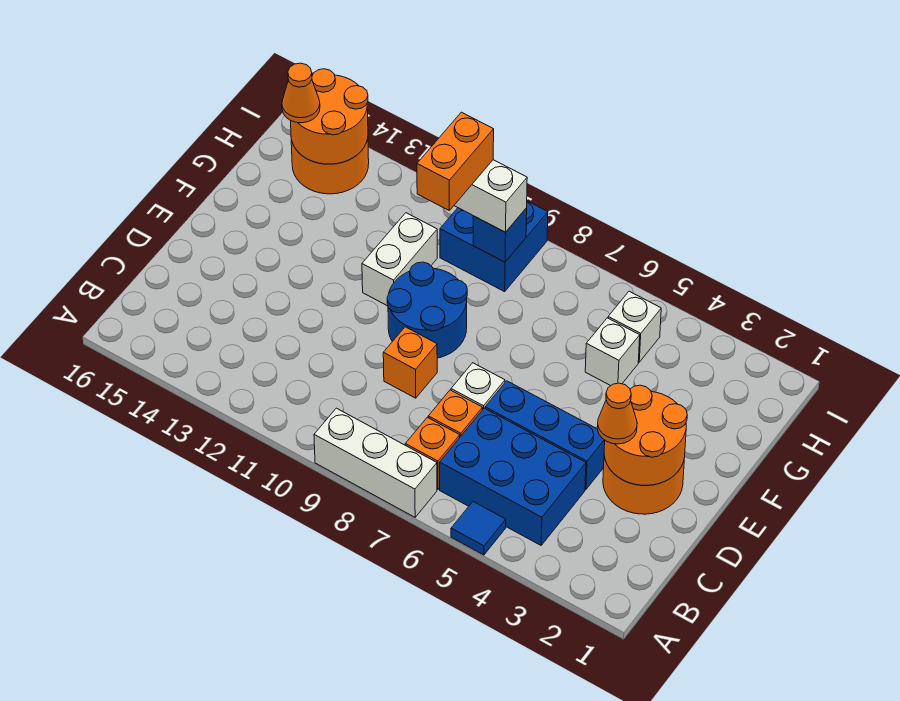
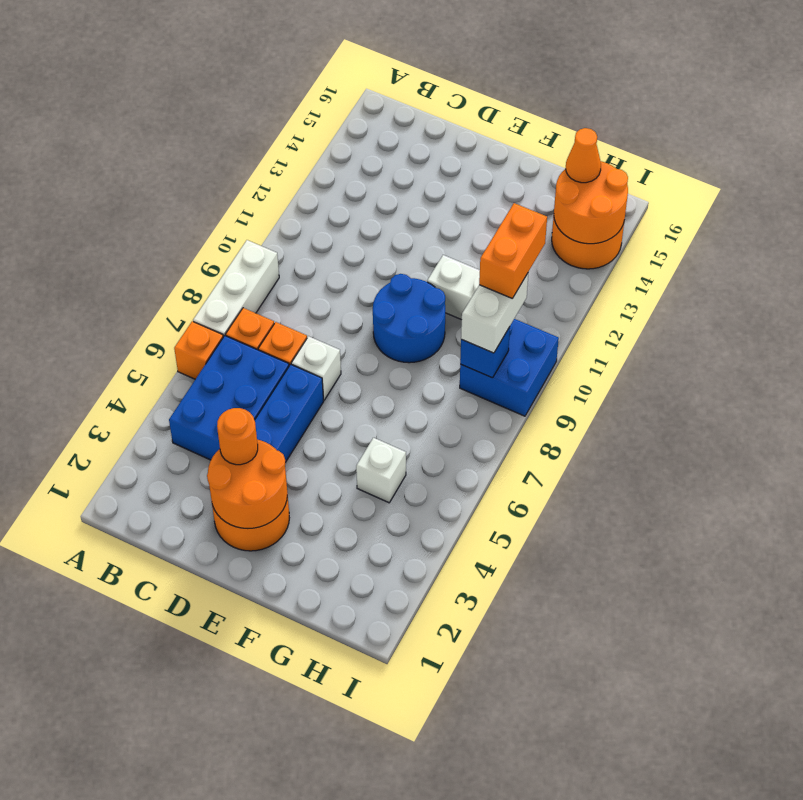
blue 1x1 tile [451,502,506,555] -> none
orange 1x1 cone [597,383,637,444] -> orange 1x1 round brick [217,408,258,465]
orange 1x1 brick [383,327,437,398] -> orange 1x1 brick moved to [174,321,223,379]
orange 1x2 brick [417,112,494,210] -> orange 1x2 brick turned to [479,203,547,298]
white 1x1 brick [608,291,661,362] -> none

